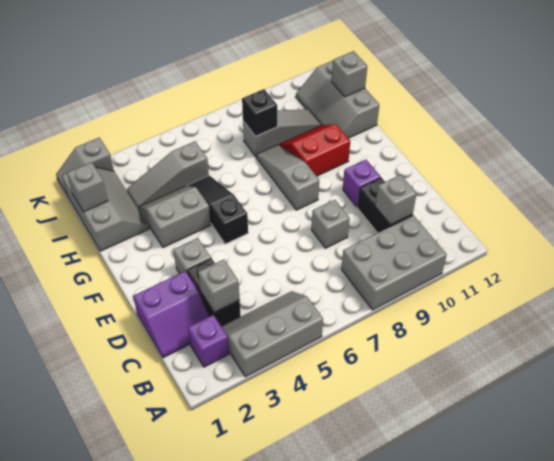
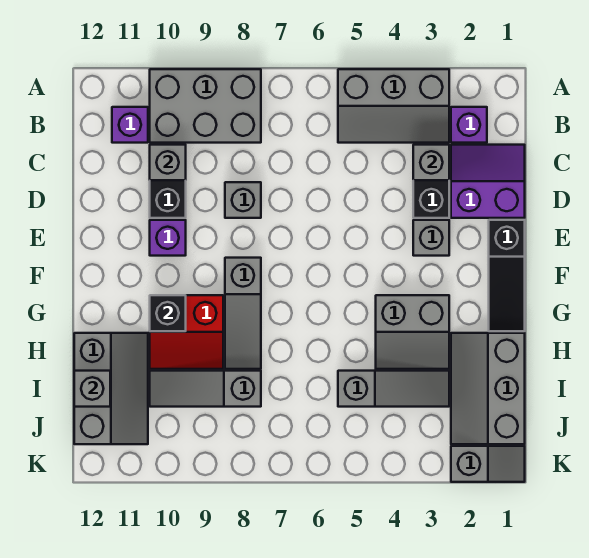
none -> purple 1x1 brick [112,107,148,143]
black 1x3 slope [187,176,248,244] -> black 1x3 slope moved to [489,220,525,331]
grey 1x1 brick [67,162,108,212] -> none
black 1x1 brick [242,89,277,136] -> black 1x1 brick moved to [150,295,186,331]

